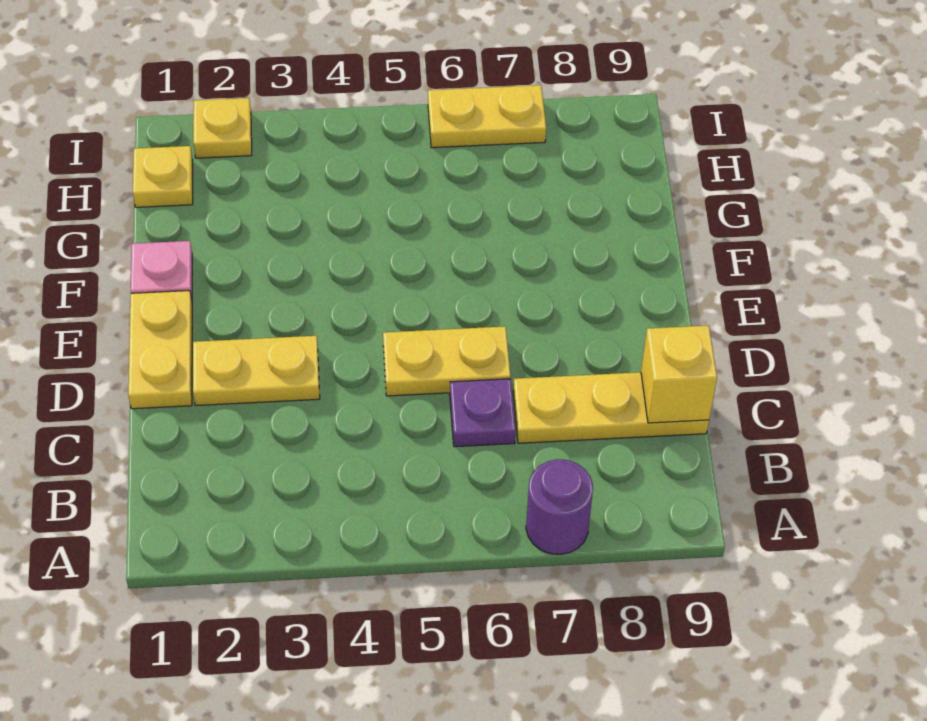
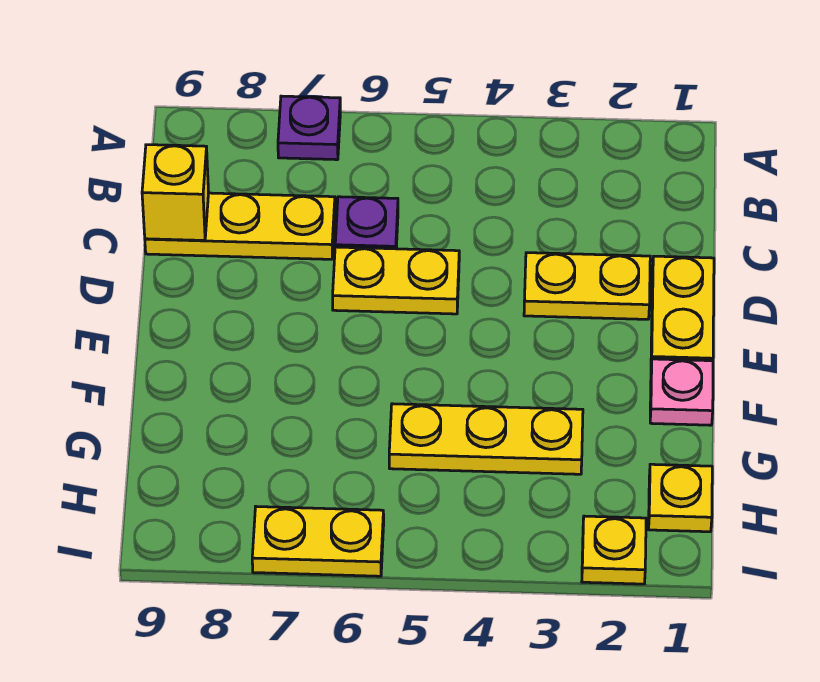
purple 1x1 round brick [526,459,593,554] -> purple 1x1 plate [278,96,340,160]
none -> yellow 1x3 plate [389,404,583,474]

